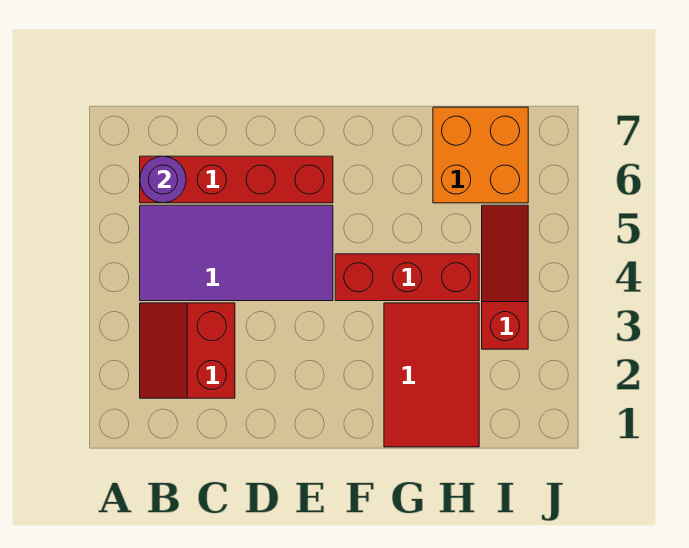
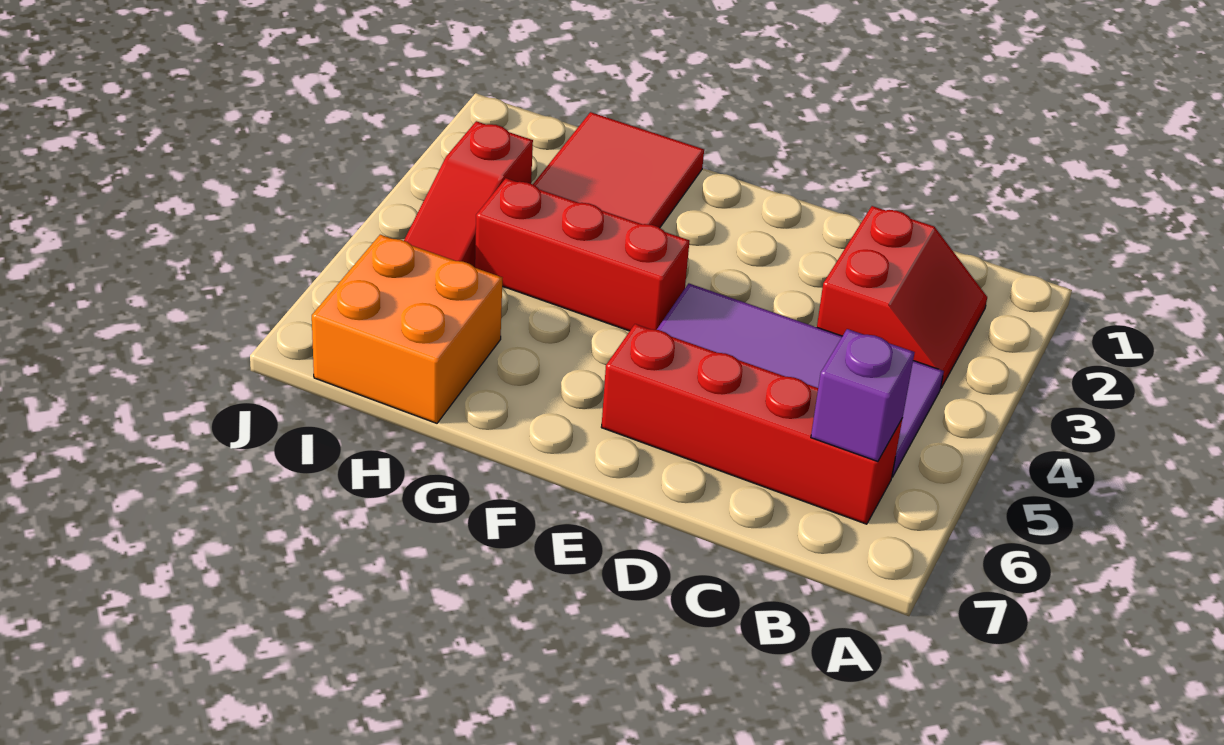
purple 1x1 round brick [140,156,186,203] -> purple 1x1 brick [811,329,915,462]

